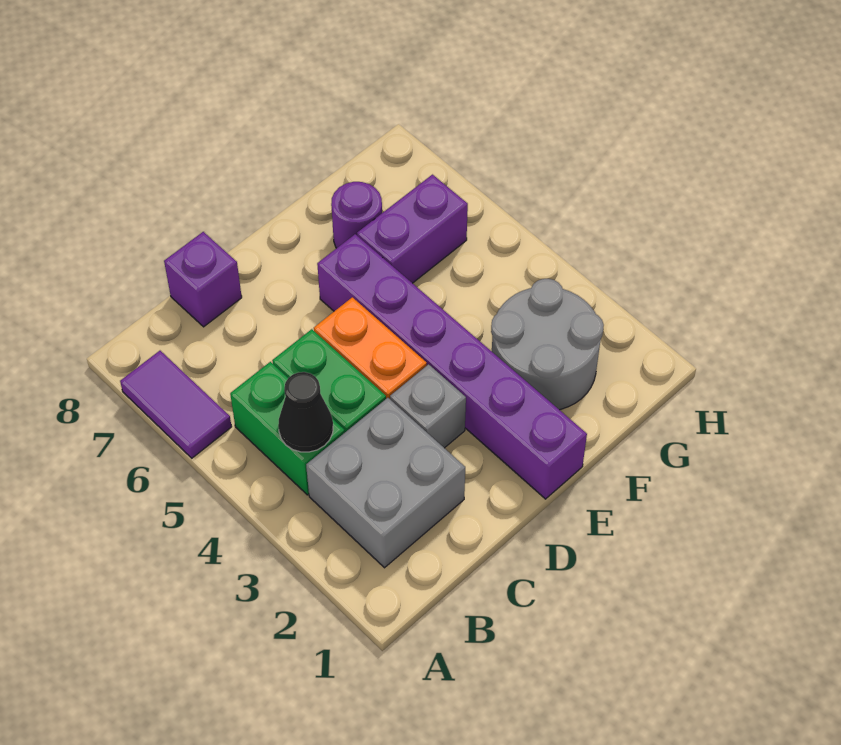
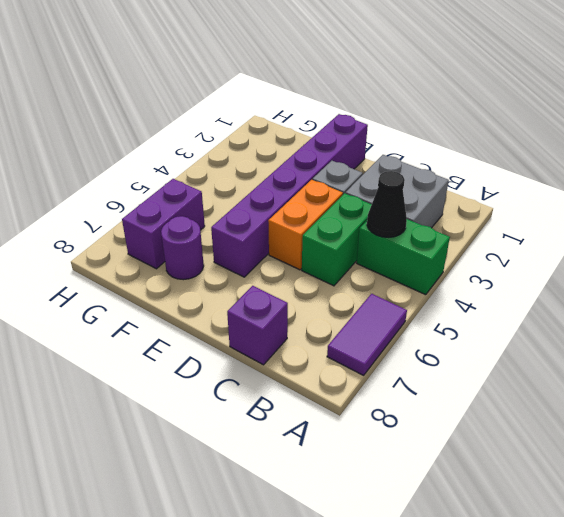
green 1x2 brick [230,362,345,495] -> green 1x2 brick turned to [357,219,450,295]
grey 2x2 round brick [491,279,604,410] -> none
purple 1x2 brick [357,175,468,283] -> purple 1x2 brick turned to [122,179,205,269]

